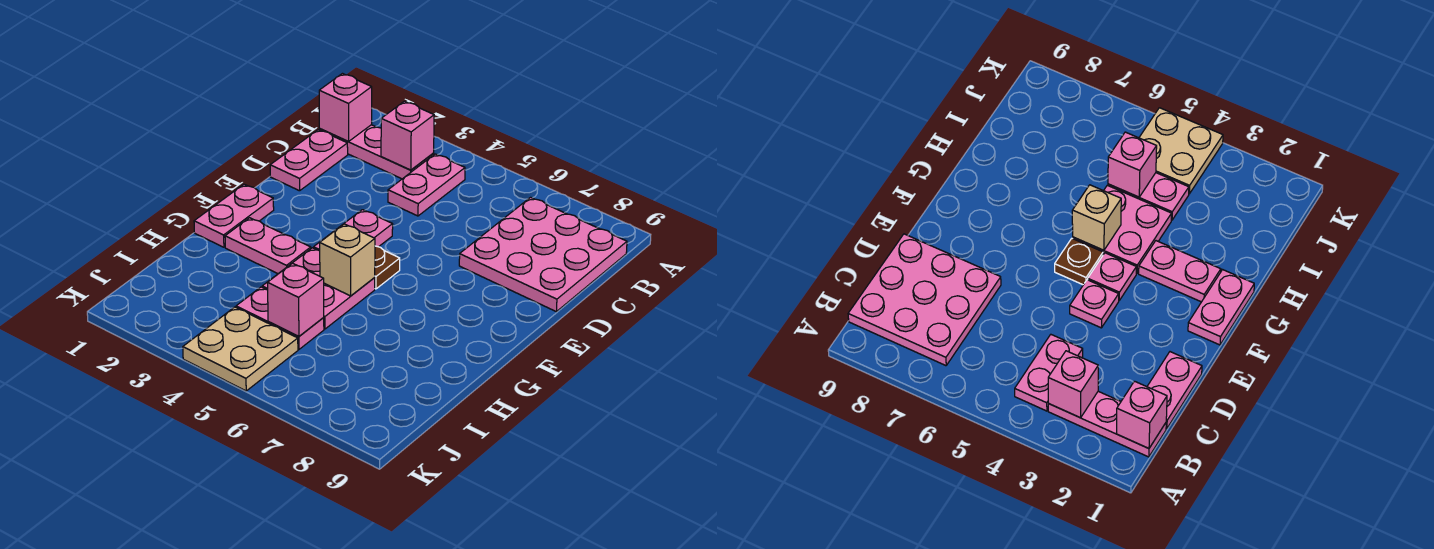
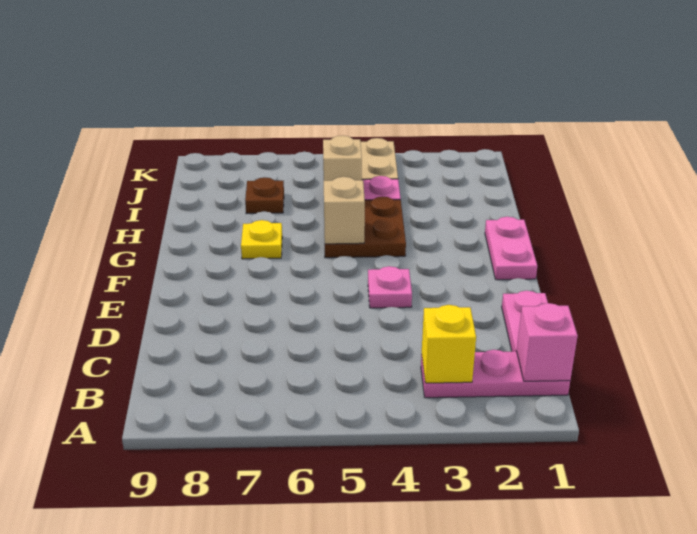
pink 1x1 brick [381,101,434,170] -> yellow 1x1 brick [422,305,476,383]
pink 1x2 plate [388,154,465,216] -> none
pink 3x3 plate [459,197,627,312] -> none
pink 1x1 plate [1088,253,1136,300] -> none
brown 1x1 plate [375,246,400,289] -> brown 1x1 plate moved to [245,177,284,214]
pink 1x2 plate [225,218,311,274] -> none
pink 2x2 plate [262,248,375,329] -> brown 2x2 plate [325,196,406,258]
none -> yellow 1x1 plate [241,220,282,259]
pink 1x1 brick [267,263,324,336] -> tan 1x1 brick [323,136,362,181]

